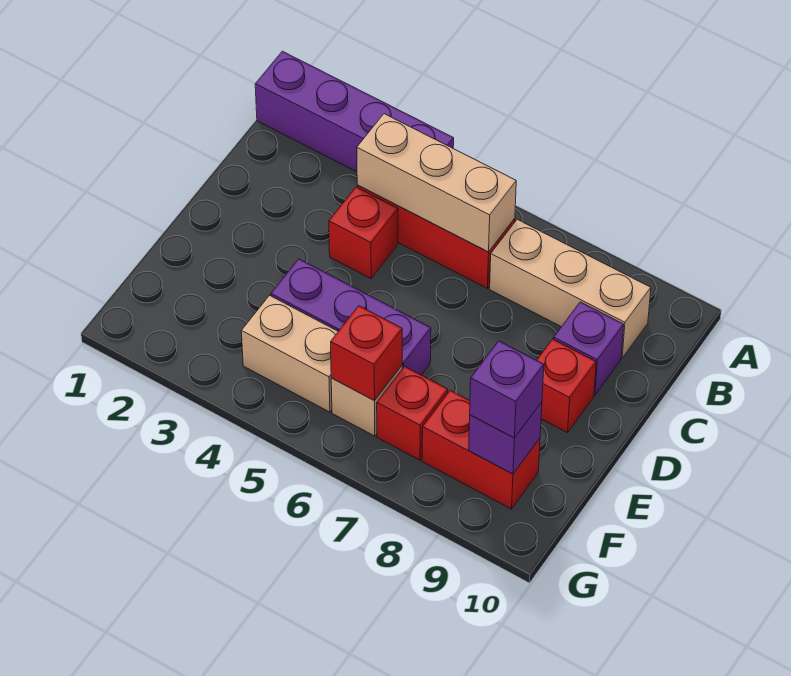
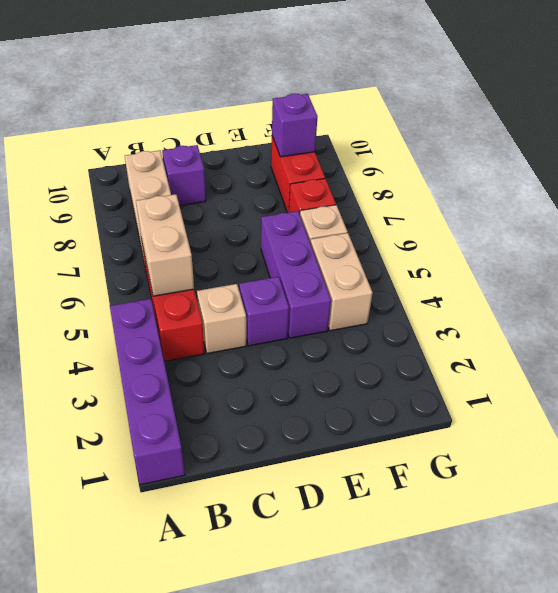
tan 1x3 brick [357,114,516,252] -> tan 1x2 brick [136,194,194,296]
red 1x1 brick [329,187,398,278] -> tan 1x1 brick [197,284,246,354]
red 1x1 brick [537,339,596,433] -> none
red 1x1 brick [331,306,402,400] -> none
purple 1x1 brick [470,341,544,438] -> purple 1x1 brick moved to [239,277,289,346]

